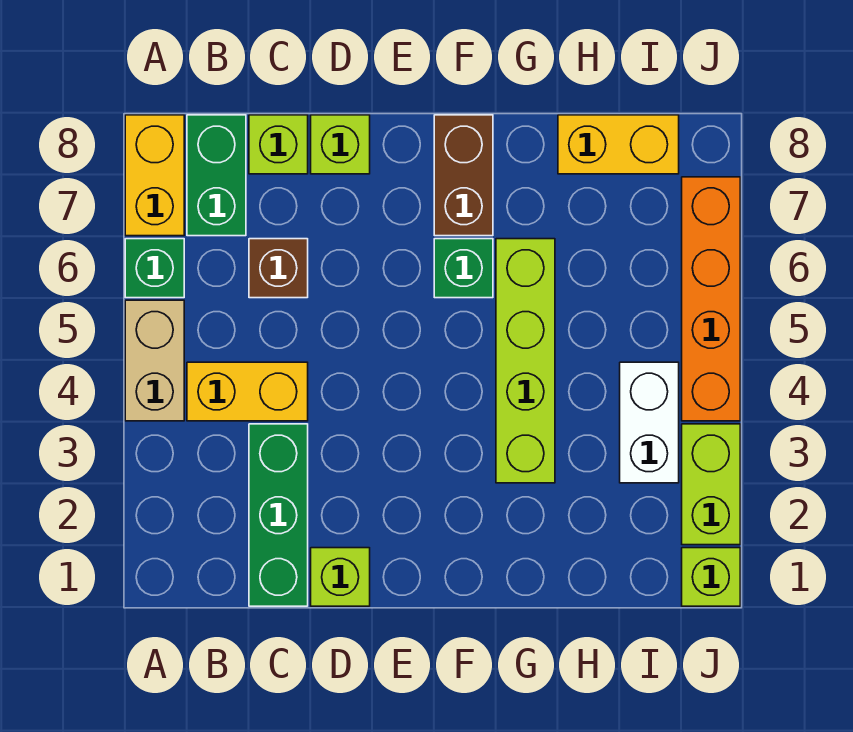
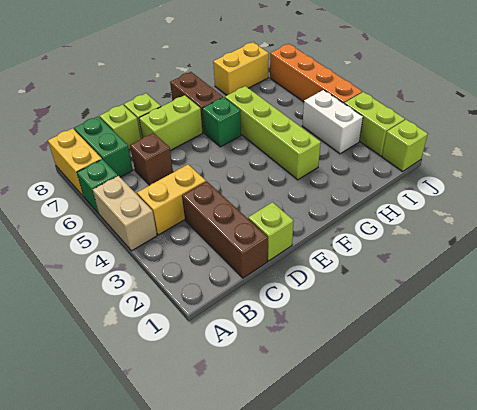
green 1x3 brick [249,424,308,606] -> brown 1x3 brick [182,181,268,278]
none -> lime 1x2 brick [139,95,203,151]

